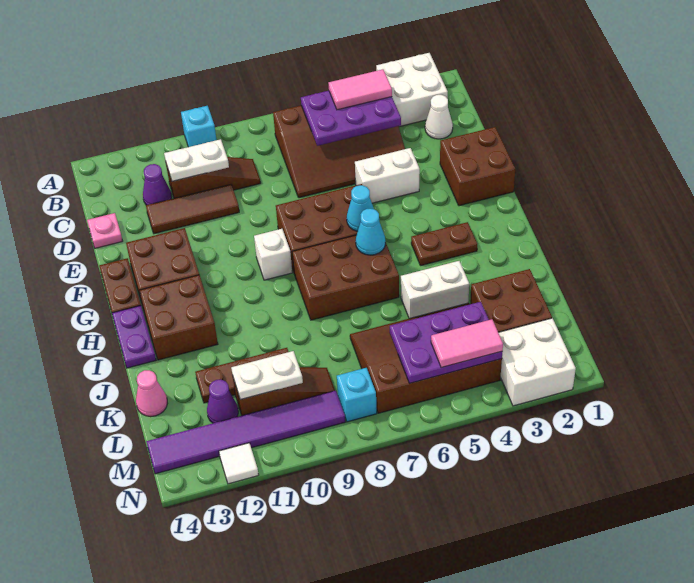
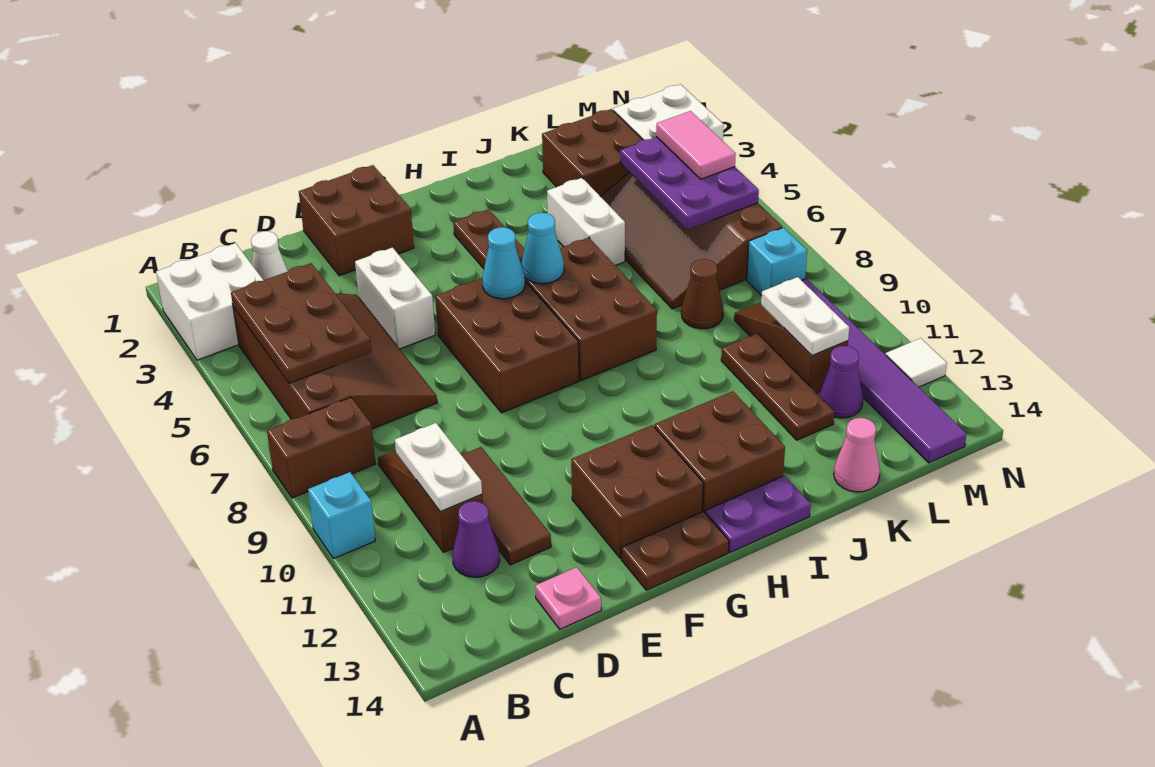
none -> brown 1x2 brick [267,397,375,498]
purple 2x3 plate [301,91,401,146] -> brown 2x3 plate [231,263,371,383]
pink 1x2 tile [329,69,392,110] -> none
white 1x1 brick [254,229,292,280] -> none
none -> brown 1x1 cone [681,259,723,329]

